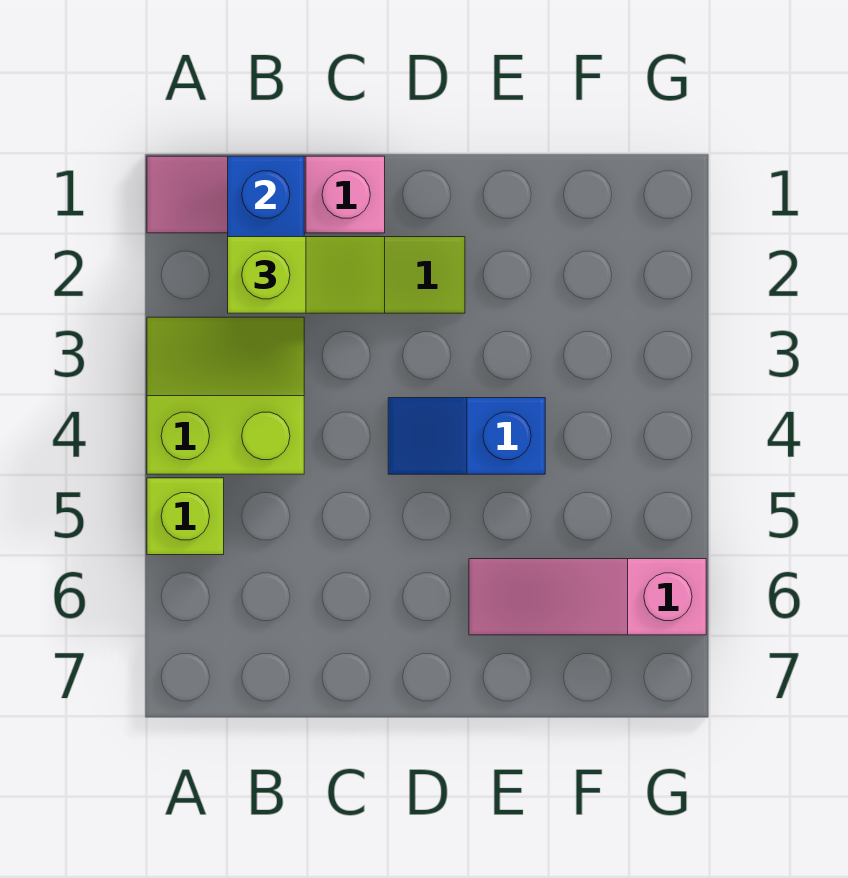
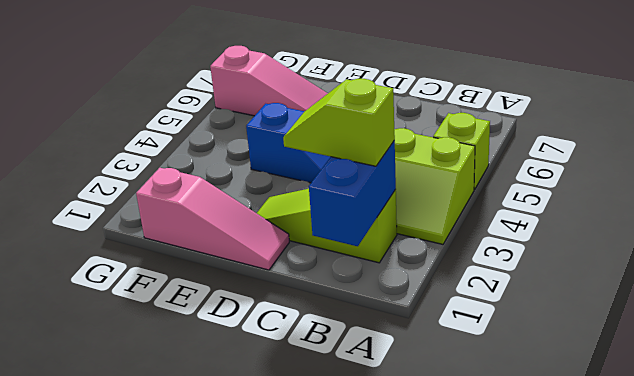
pink 1x3 slope [147,156,385,233] -> pink 1x3 slope moved to [136,168,289,270]

